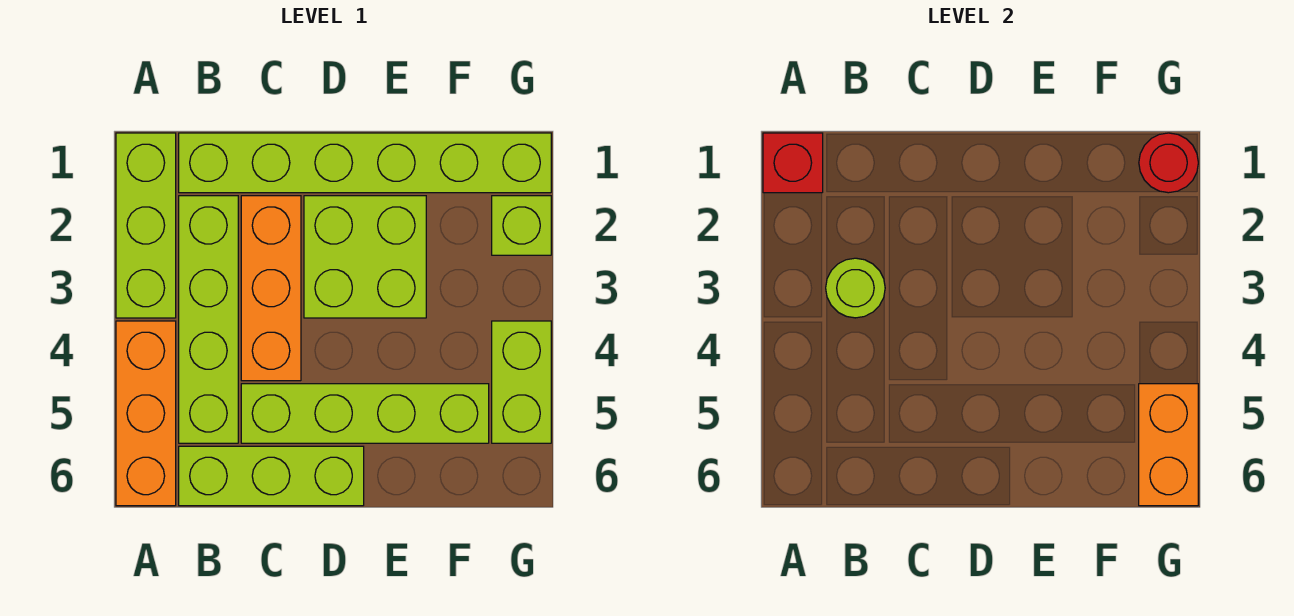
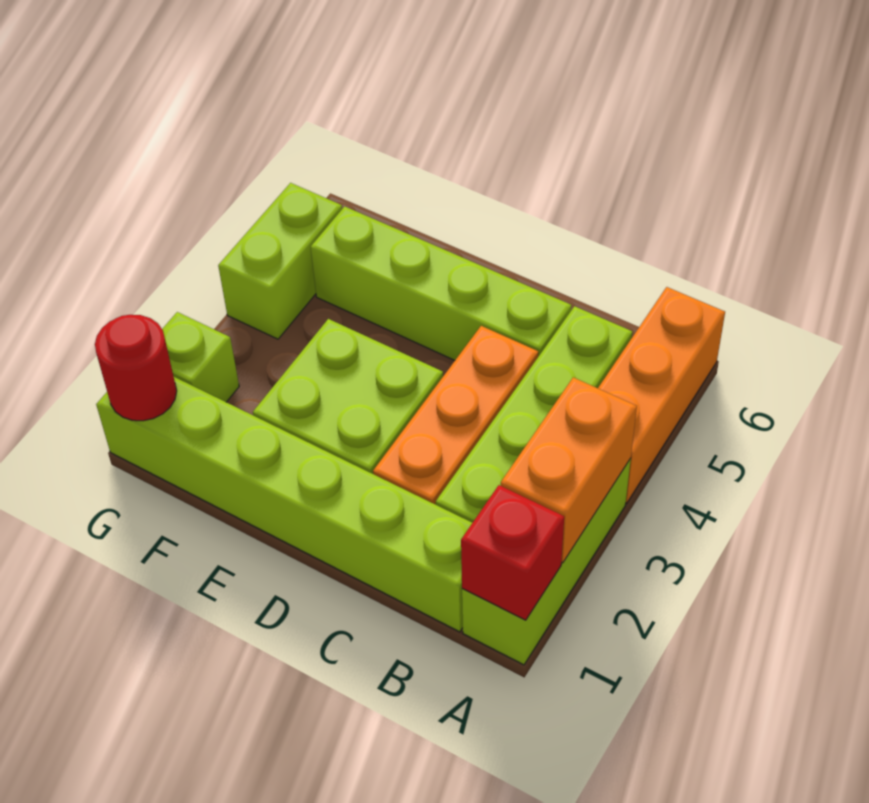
lime 1x1 round brick [826,258,885,318] -> none
lime 1x3 brick [179,446,364,506] -> none
orange 1x2 brick [1139,384,1198,506] -> orange 1x2 brick moved to [501,377,637,563]

